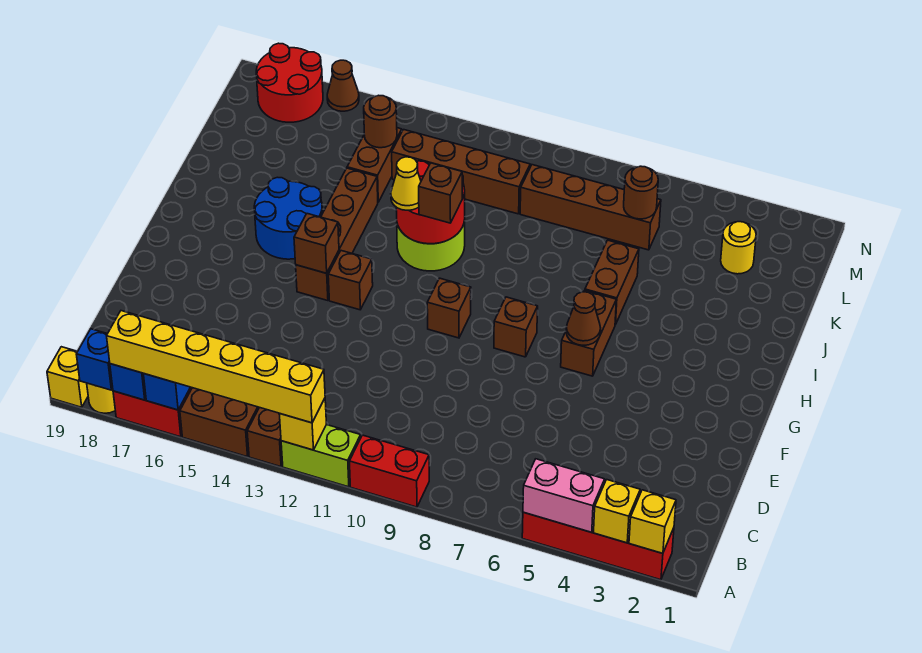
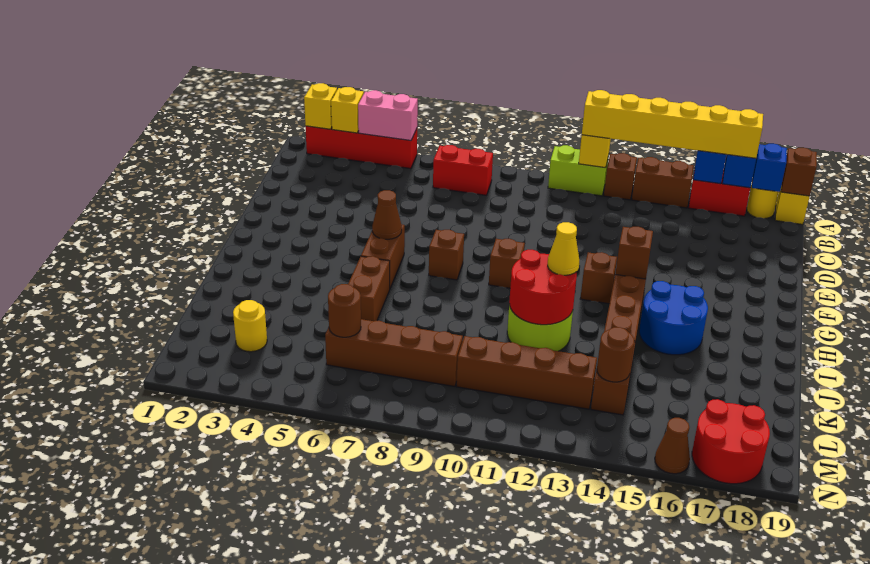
red 1x2 brick [349,435,429,507] -> red 1x2 brick moved to [433,145,493,195]
brown 1x1 brick [419,163,462,223] -> brown 1x1 brick moved to [781,148,817,196]

